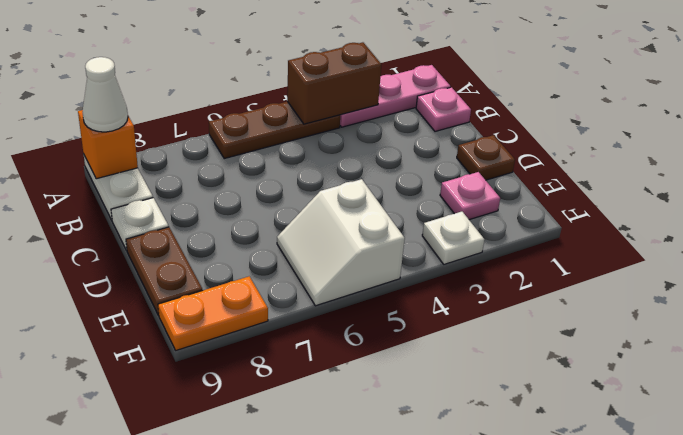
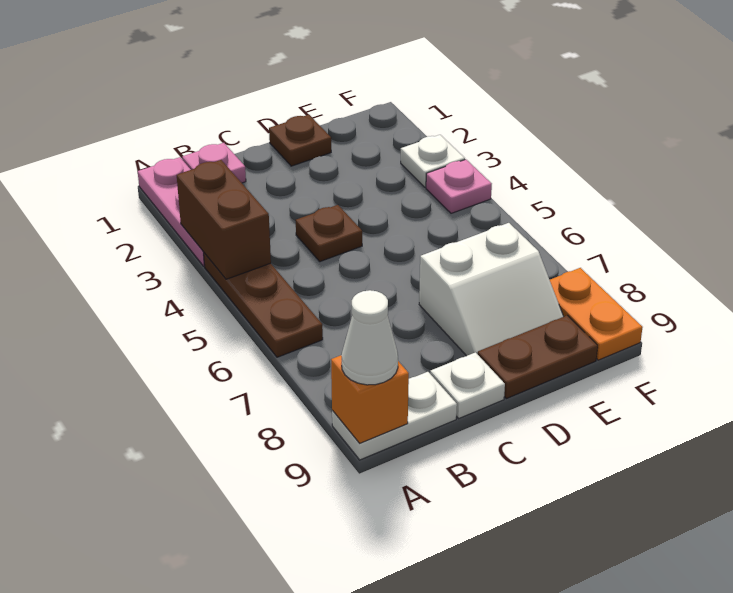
none -> brown 1x1 plate [296,205,362,262]
pink 1x1 plate [440,172,500,220] -> pink 1x1 plate moved to [426,160,492,213]
white 2x2 slope [277,179,405,306] -> white 2x2 slope moved to [419,223,564,356]

